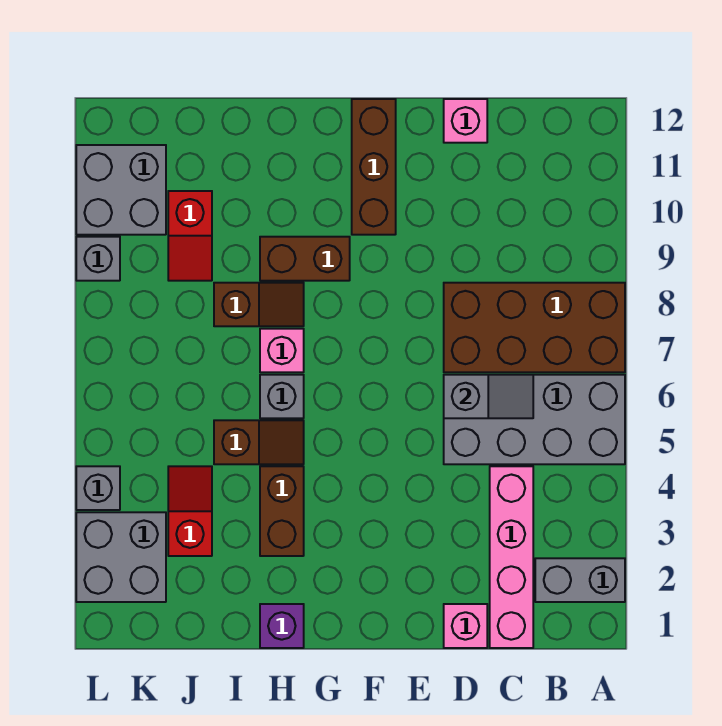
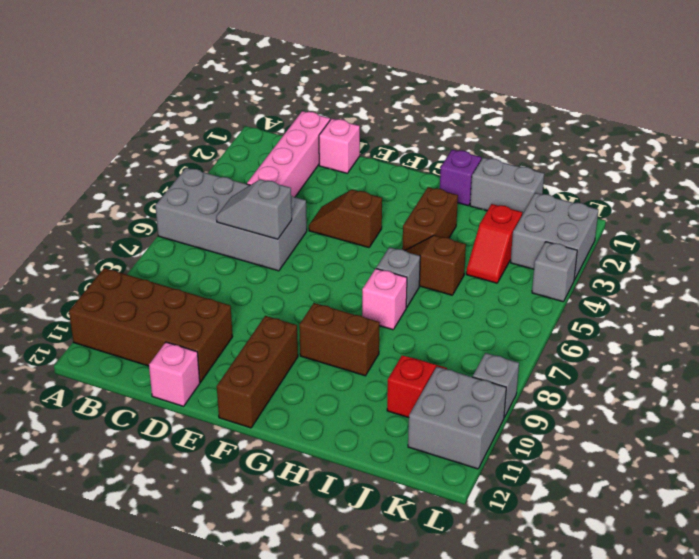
grey 1x2 brick [535,558,625,602] -> grey 1x2 brick moved to [470,158,544,215]
brown 2x4 brick [444,283,625,372] -> brown 2x4 brick moved to [69,268,233,382]
brown 1x2 slope [214,283,304,326] -> brown 1x2 slope moved to [309,190,382,248]

